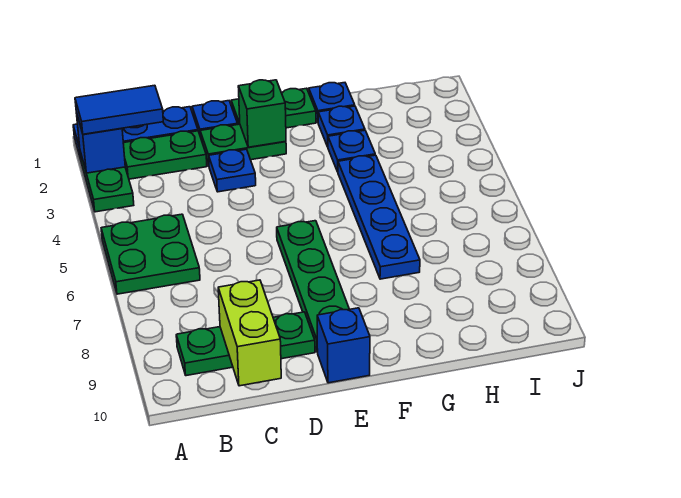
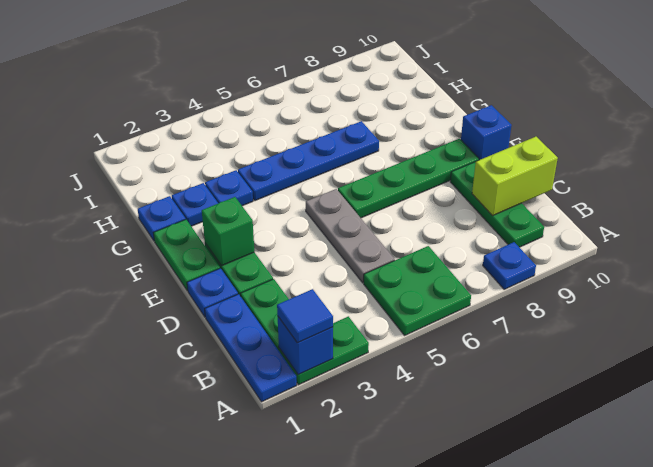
blue 1x2 tile [75,85,163,134] -> blue 1x1 tile [277,289,333,343]
none -> grey 1x3 plate [306,189,395,283]
blue 1x1 plate [209,149,256,192] -> blue 1x1 plate moved to [483,242,536,289]

